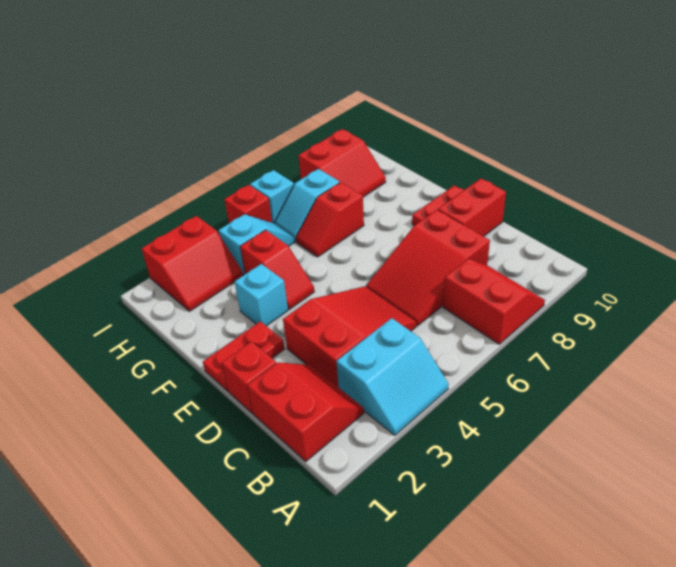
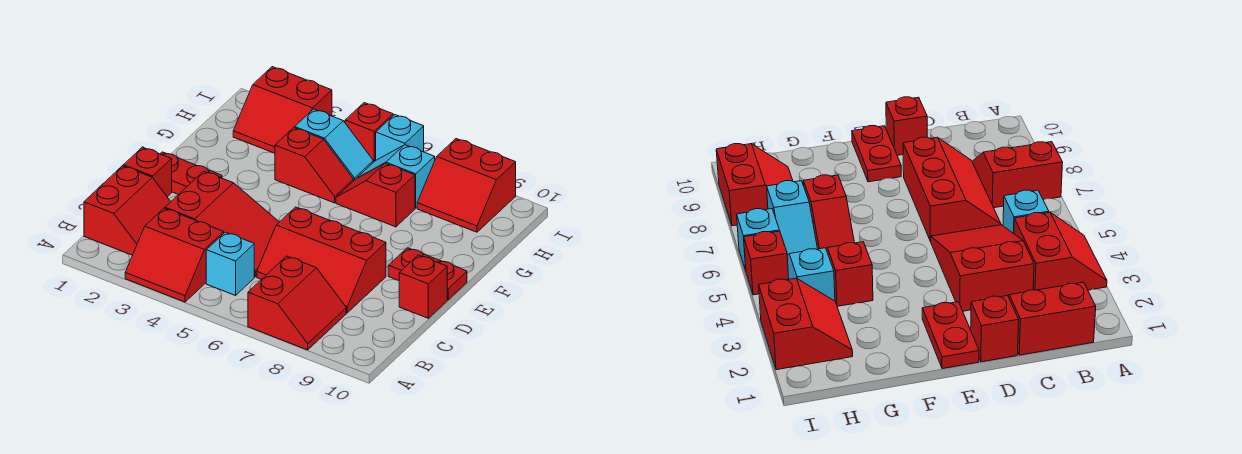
cyan 2x2 slope [337,318,448,435] -> red 2x2 slope [125,208,224,302]
red 2x3 slope [366,210,490,326] -> red 2x3 slope turned to [257,207,386,313]
red 1x2 brick [438,179,506,236] -> red 1x1 brick [399,255,447,318]
cyan 1x1 brick [235,264,288,326] -> cyan 1x1 brick moved to [206,232,254,296]
red 1x2 slope [240,230,314,309] -> red 1x2 slope turned to [275,128,354,203]

